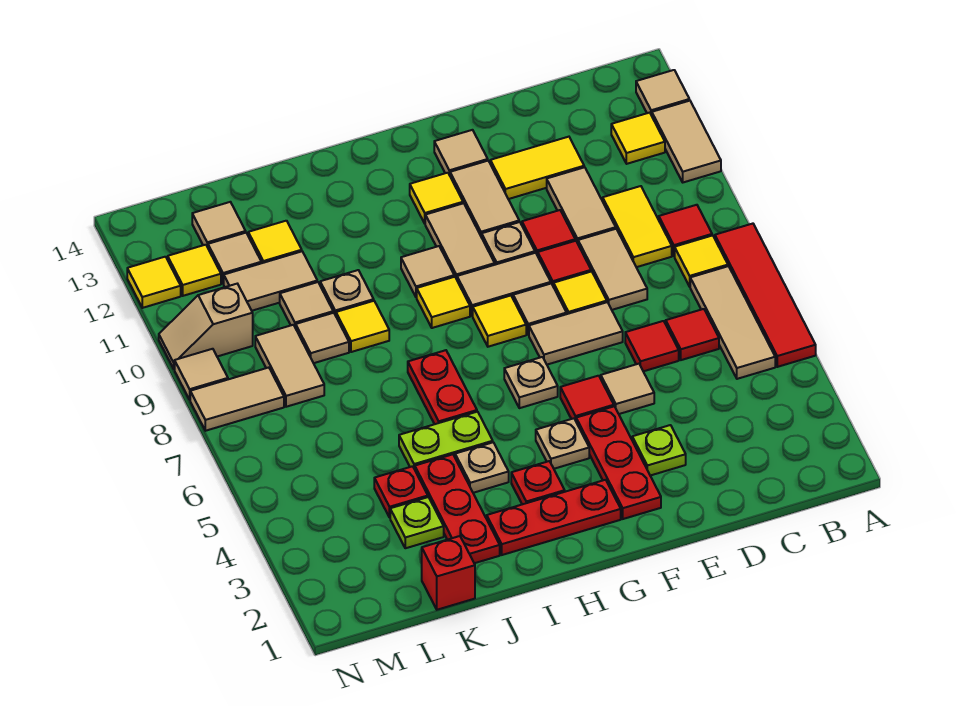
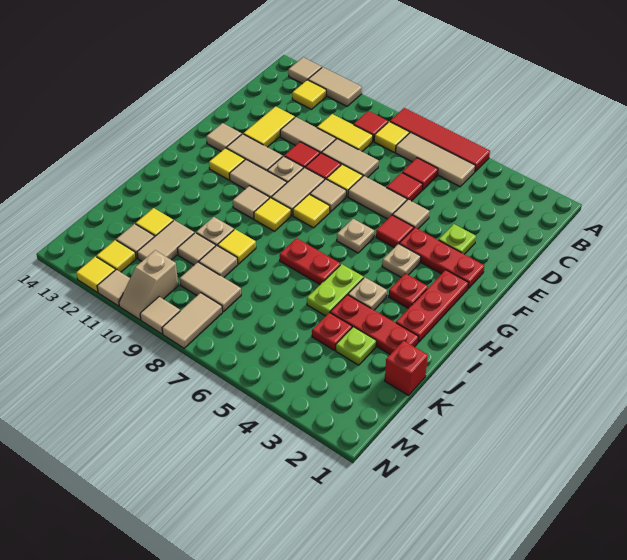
tan 1x2 tile [529,302,623,365] -> tan 1x2 tile turned to [348,176,407,219]
tan 1x1 tile [192,202,246,247] -> tan 1x1 tile moved to [97,270,130,306]

